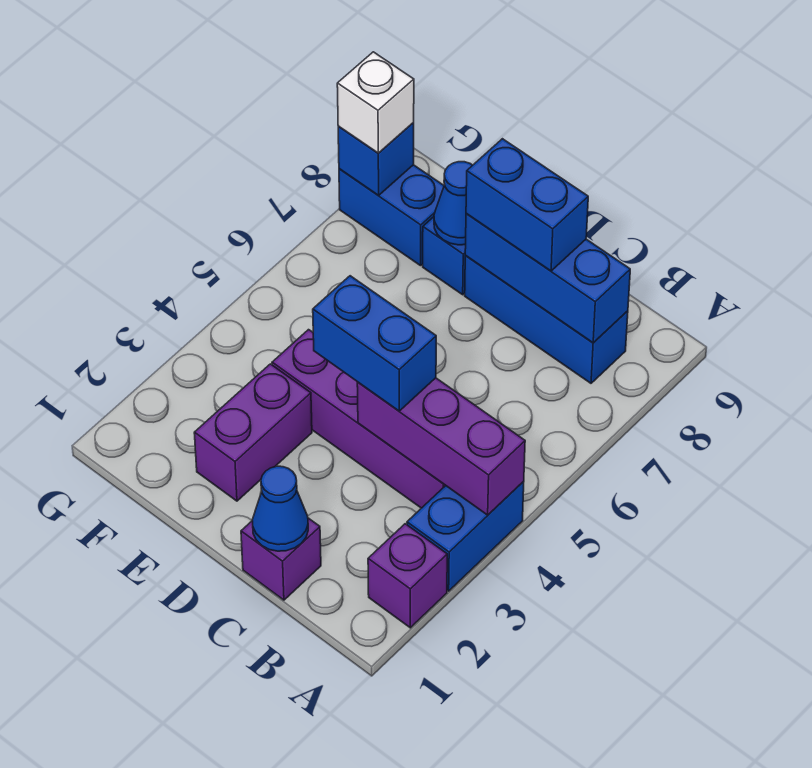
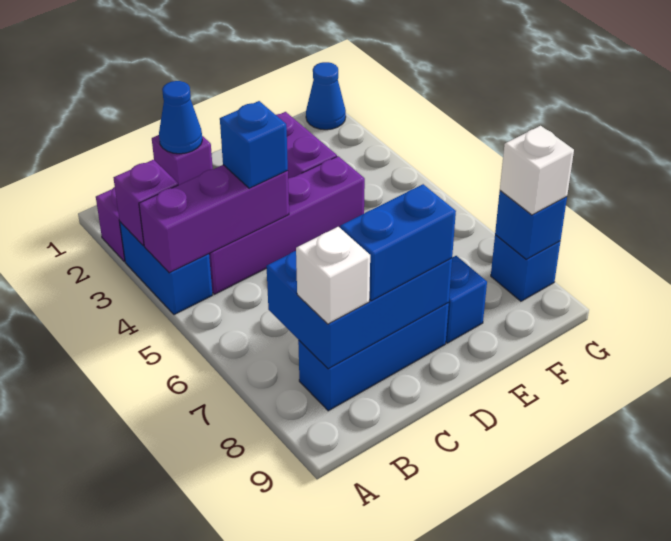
none -> purple 1x1 brick [114,160,178,246]
blue 1x3 brick [465,214,630,343] -> blue 2x3 brick [266,251,452,369]
none -> white 1x1 brick [296,227,370,324]
blue 1x2 brick [313,276,436,411] -> blue 1x1 brick [220,101,288,189]
blue 1x1 cone [434,162,472,245] -> blue 1x1 cone moved to [306,62,346,130]
blue 1x2 brick [339,165,444,266] -> blue 1x1 brick [491,235,561,301]

